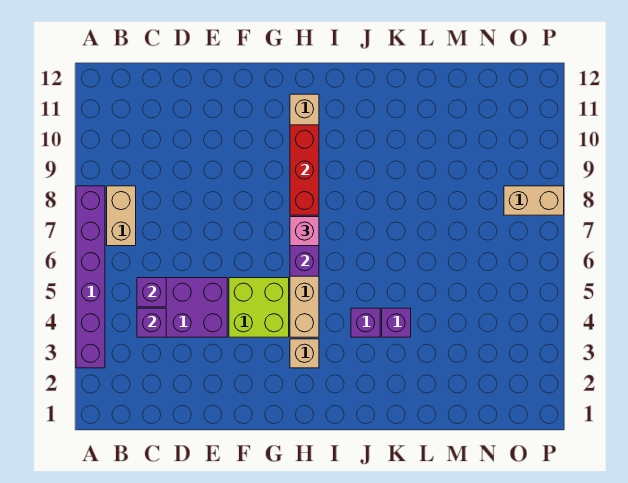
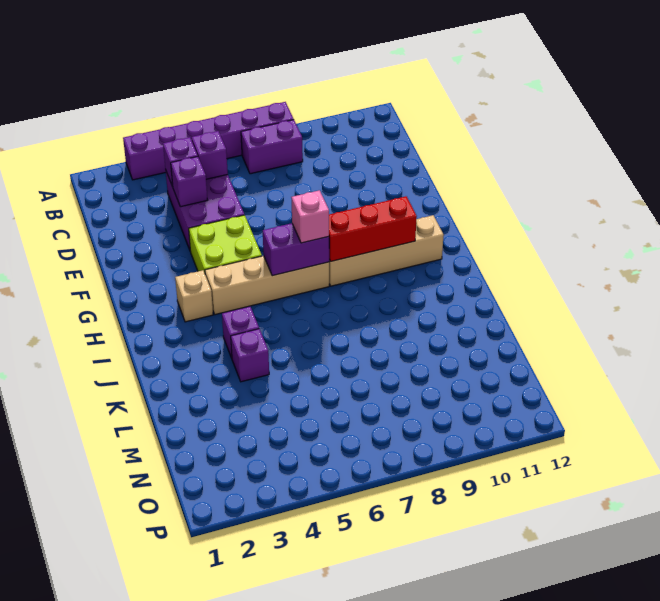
tan 1x2 brick [107,186,136,246] -> purple 1x2 brick [241,120,303,174]
none -> purple 1x1 brick [171,157,207,207]
tan 1x2 brick [504,186,564,215] -> none

